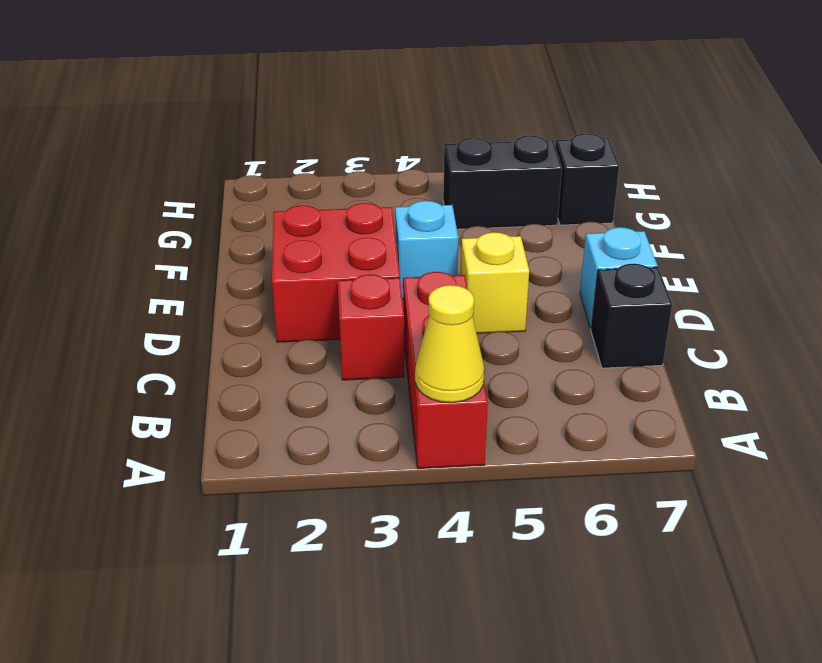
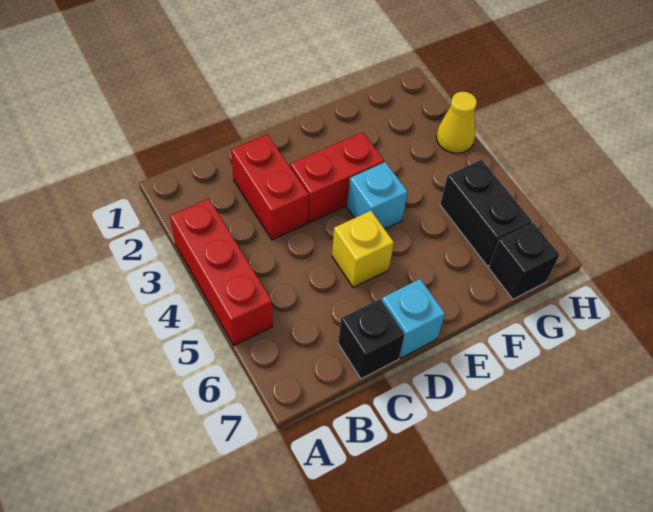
red 1x3 brick [403,272,488,468] -> red 1x3 brick turned to [170,199,273,346]
yellow 1x1 cone [415,285,484,403] -> yellow 1x1 cone moved to [436,92,477,153]
red 1x1 brick [338,274,404,380] -> red 1x2 brick [231,134,309,240]
red 2x2 brick [272,203,400,342] -> red 1x2 brick [290,132,384,223]

